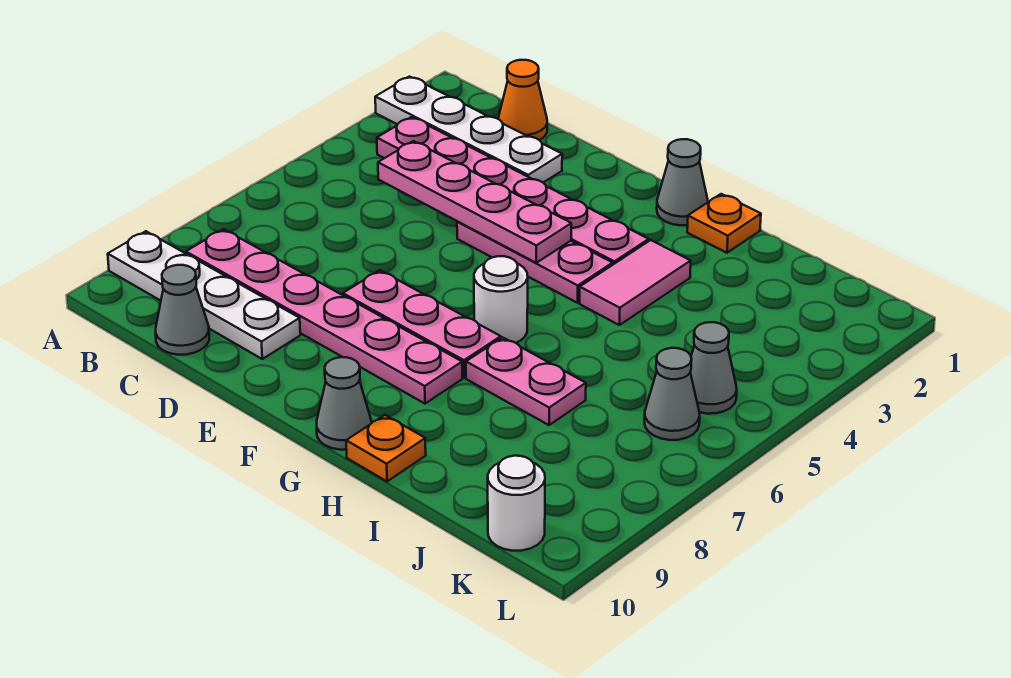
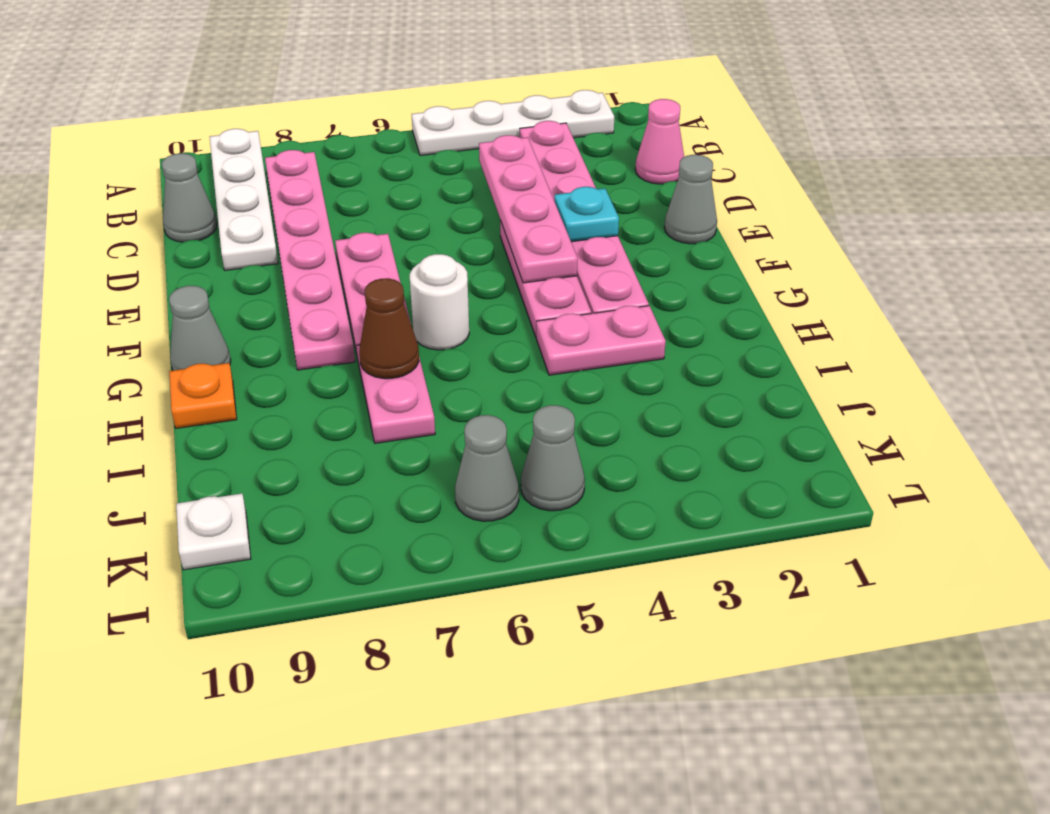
white 1x4 plate [375,77,562,182] -> white 1x4 plate turned to [412,90,614,156]
orange 1x1 cone [498,60,547,140] -> pink 1x1 cone [635,99,684,184]
none -> cyan 1x1 plate [554,187,619,242]
grey 1x1 cone [657,139,708,225] -> grey 1x1 cone moved to [665,155,717,244]
orange 1x1 plate [687,194,761,253] -> none
pink 1x2 tile [580,240,691,325] -> pink 1x2 plate [536,306,666,375]
none -> brown 1x1 cone [359,278,419,379]
white 1x1 round brick [488,456,545,551] -> white 1x1 plate [176,494,251,570]

